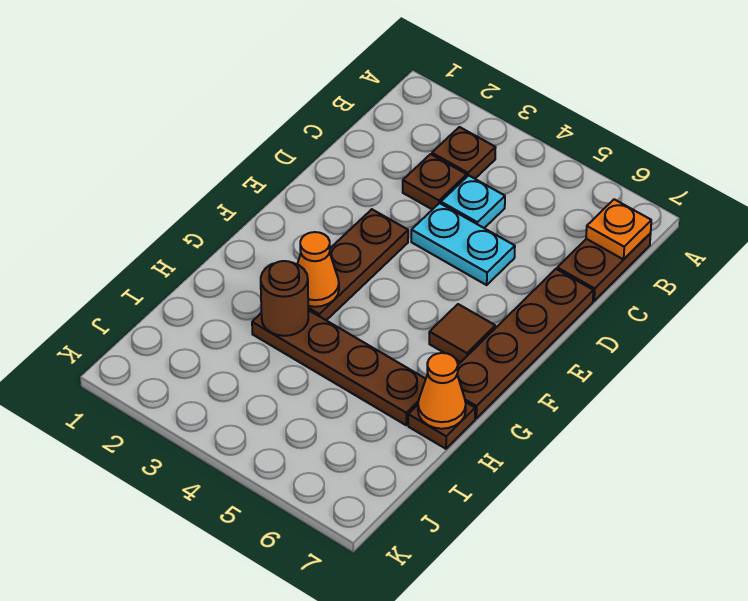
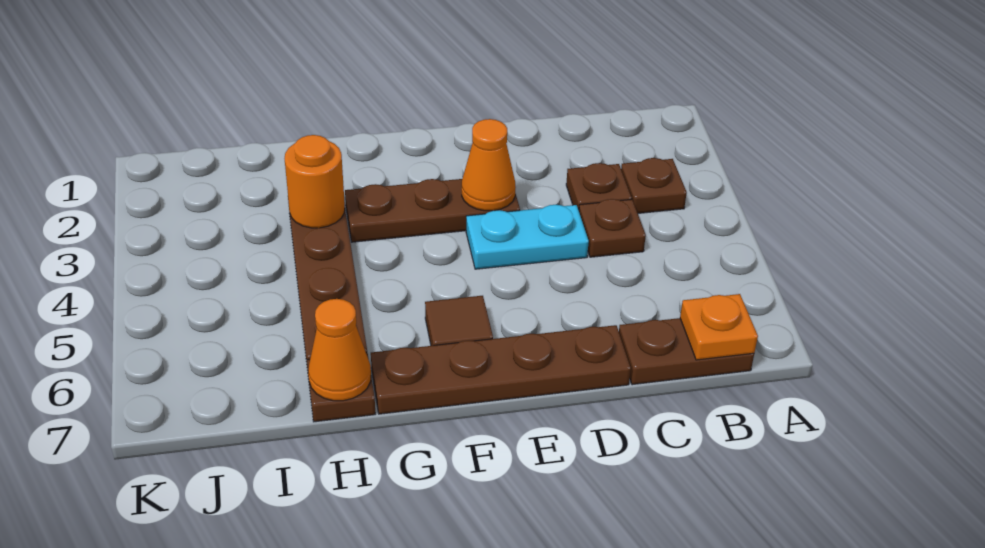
cyan 1x1 plate [441,175,505,228] -> brown 1x1 plate [579,199,646,257]
cyan 1x2 plate [411,203,515,285] -> cyan 1x2 plate turned to [466,205,589,269]
orange 1x1 cone [297,232,339,307] -> orange 1x1 cone moved to [462,119,516,211]
brown 1x1 round brick [261,261,308,336] -> orange 1x1 round brick [284,135,345,228]

